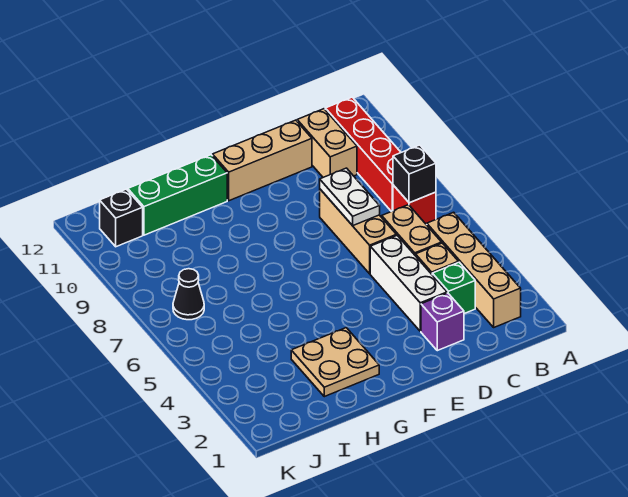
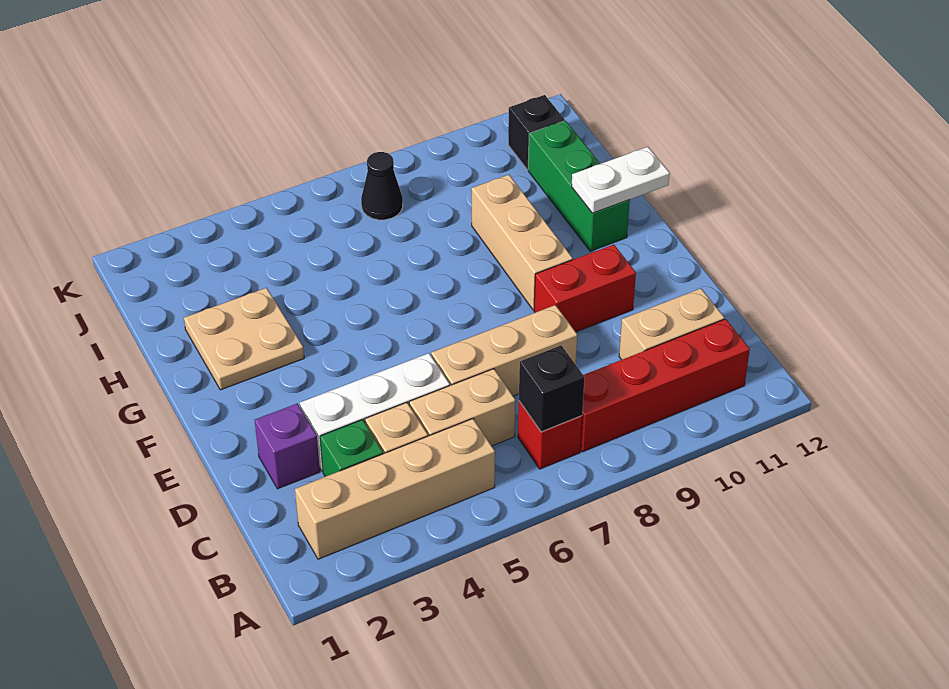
white 1x2 plate [320,168,380,226] -> white 1x2 plate moved to [572,147,670,213]
tan 1x3 brick [213,120,312,201] -> tan 1x3 brick moved to [471,175,573,310]
none -> red 1x2 brick [534,245,636,332]

